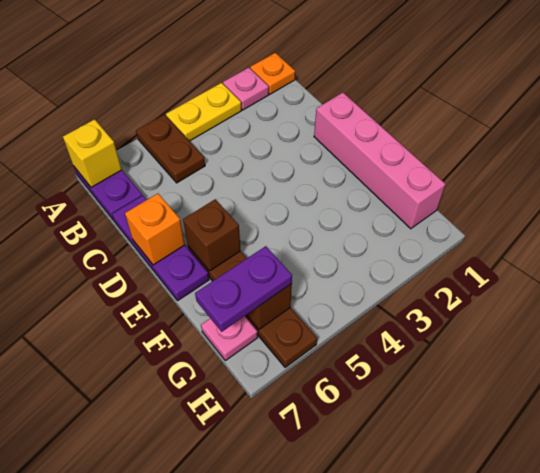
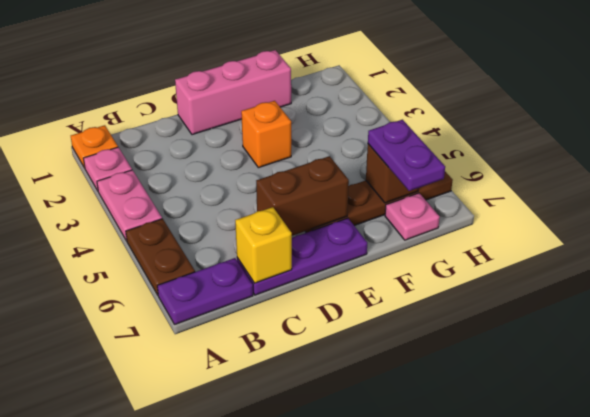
yellow 1x2 plate [166,83,241,141] -> pink 1x2 plate [97,170,162,241]
brown 1x2 plate [136,115,205,183] -> brown 1x2 plate turned to [126,219,195,295]
yellow 1x1 brick [63,119,122,187] -> yellow 1x1 brick moved to [235,207,292,283]
pink 1x4 brick [314,93,446,229] -> pink 1x3 brick [175,50,291,135]
orange 1x1 brick [125,194,185,265] -> orange 1x1 brick moved to [241,101,291,168]
brown 1x1 brick [183,199,241,271] -> brown 1x2 brick [256,156,349,236]

